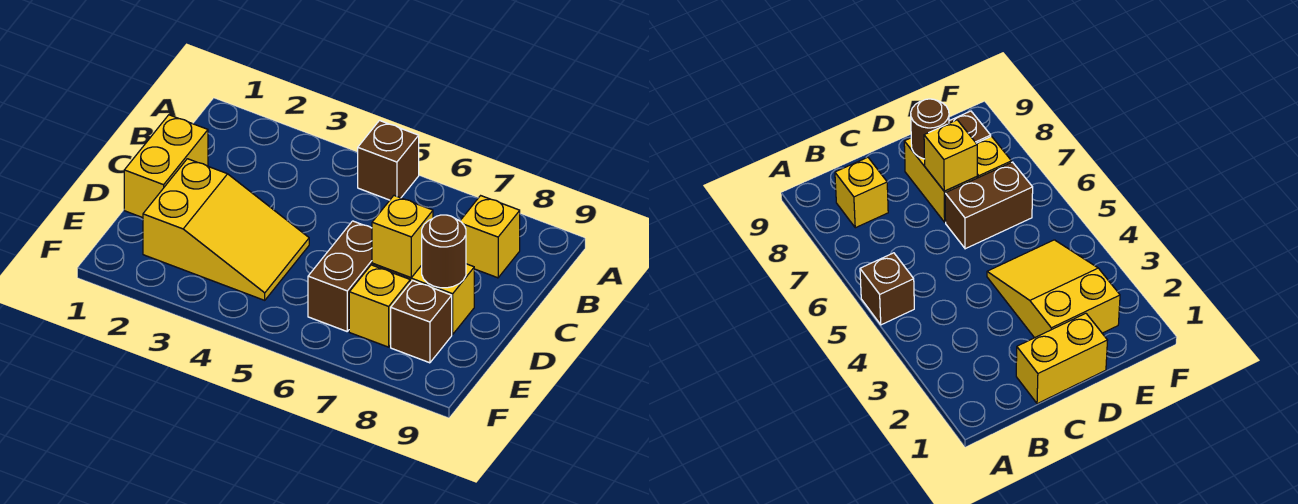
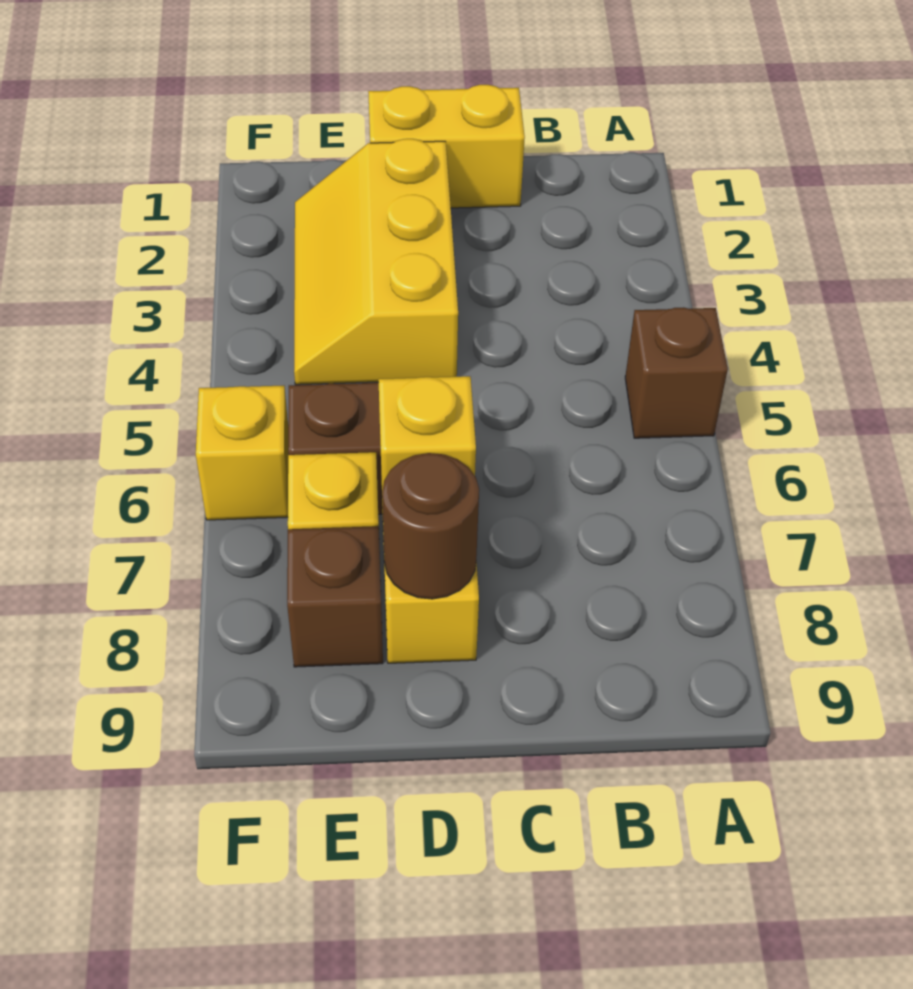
yellow 1x1 brick [460,196,520,278] -> yellow 1x1 brick moved to [196,386,289,520]
yellow 2x3 slope [143,159,309,300] -> yellow 2x3 slope turned to [294,139,458,385]

